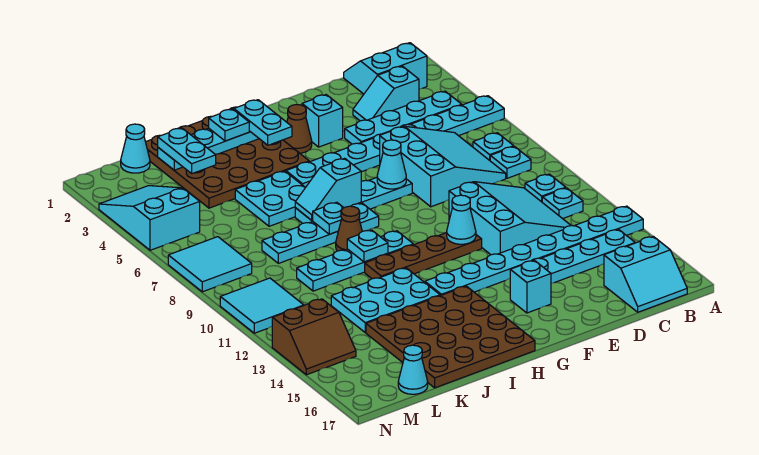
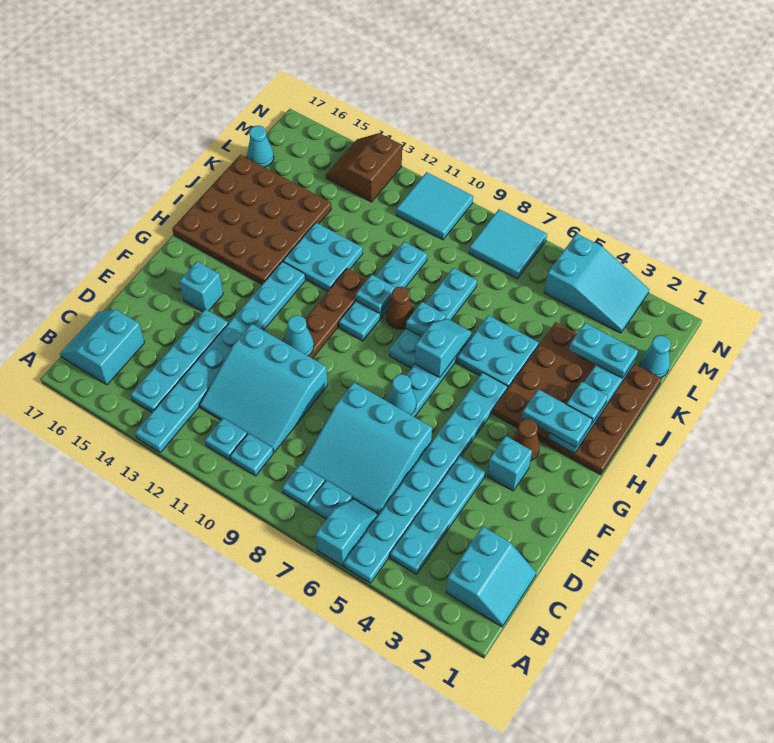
cyan 1x2 slope [353,66,419,121] -> cyan 1x2 slope moved to [315,499,378,566]
cyan 2x3 plate [331,268,440,332] -> cyan 2x2 plate [283,223,363,291]

